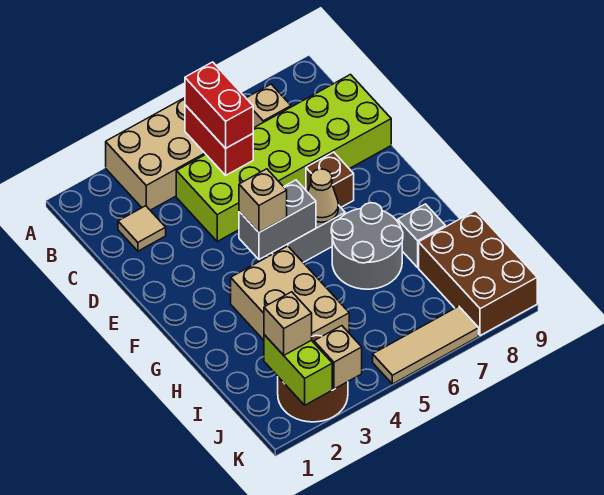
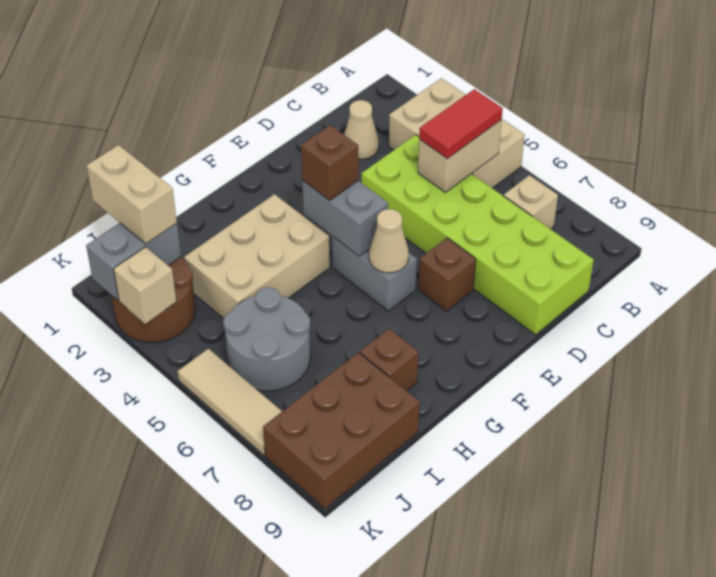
red 1x2 brick [185,105,253,175] -> tan 1x2 brick [418,120,502,192]
red 1x2 brick [185,62,253,148] -> red 1x2 tile [419,89,503,159]
tan 1x1 tile [118,206,166,251] -> tan 1x1 cone [344,100,379,159]
tan 1x1 brick [239,169,287,232] -> brown 1x1 brick [301,125,358,200]
grey 2x2 round brick [331,203,403,289] -> grey 2x2 round brick moved to [223,288,310,391]
grey 1x1 brick [398,204,445,267] -> brown 1x1 brick [360,329,419,391]
lime 1x2 brick [264,335,332,405] -> grey 1x2 brick [86,223,181,300]
tan 1x1 brick [264,292,312,355] -> tan 1x2 brick [87,145,177,244]

